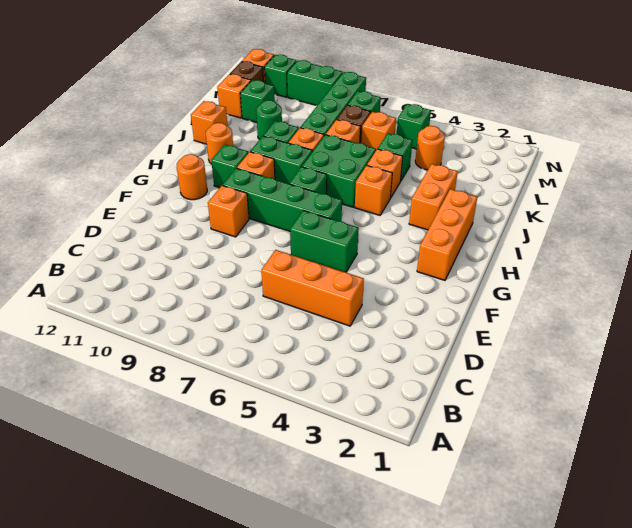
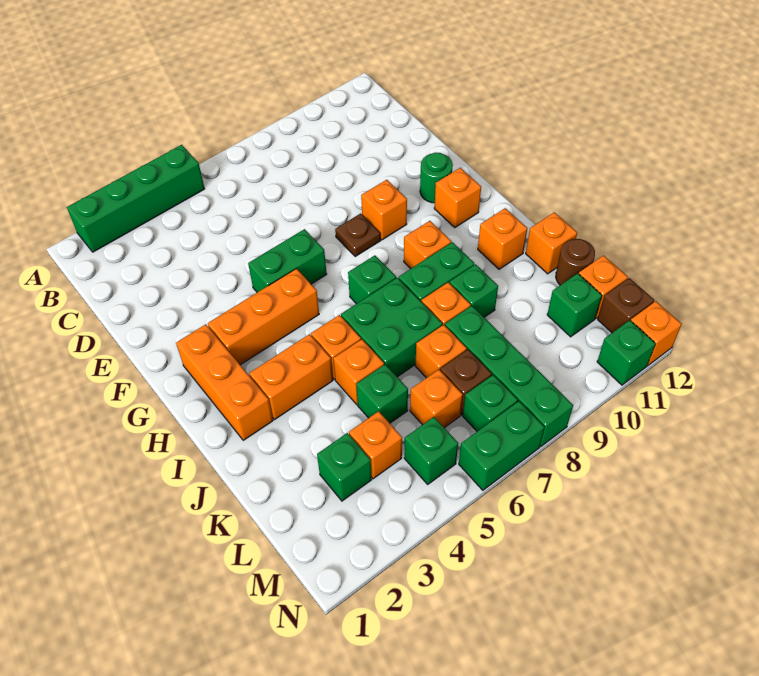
orange 1x3 brick [261,250,364,326] -> orange 1x3 brick moved to [208,269,319,365]
none -> brown 1x1 plate [335,213,381,257]
green 1x4 brick [223,168,342,231] -> green 1x4 brick moved to [67,145,205,252]
orange 1x1 round brick [177,154,207,200] -> orange 1x1 brick [434,168,481,227]
green 1x1 brick [211,145,249,188] -> green 1x1 brick moved to [317,433,371,501]
orange 1x2 brick [409,164,458,230] -> orange 1x2 brick turned to [249,334,333,420]
orange 1x1 round brick [206,123,233,164] -> orange 1x1 brick [478,208,527,269]
green 1x1 round brick [256,100,282,140] -> green 1x1 round brick moved to [420,153,453,203]
none -> brown 1x1 round brick [556,239,595,285]
orange 1x1 round brick [415,126,445,170] -> orange 1x1 brick [349,411,402,479]
green 1x2 brick [287,60,343,105] -> green 1x2 brick moved to [459,401,544,490]

